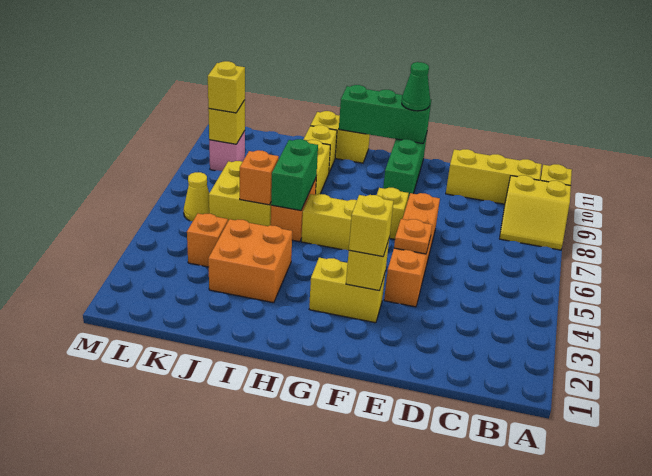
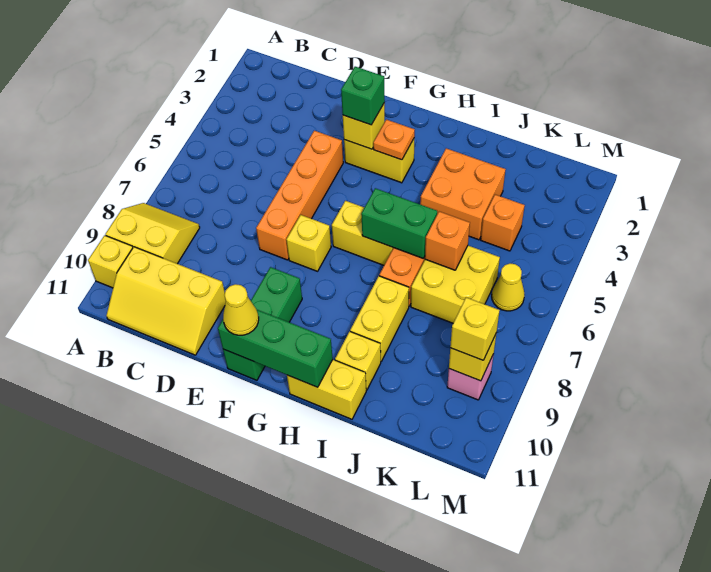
orange 1x1 plate [394,219,432,254] -> orange 1x1 plate moved to [373,119,415,160]
yellow 1x1 brick [349,195,394,257] -> green 1x1 brick [341,67,385,125]
green 1x1 cone [402,62,430,111] -> yellow 1x1 cone [223,284,259,335]
green 1x2 brick [271,139,318,211] -> green 1x2 brick turned to [361,188,437,258]

